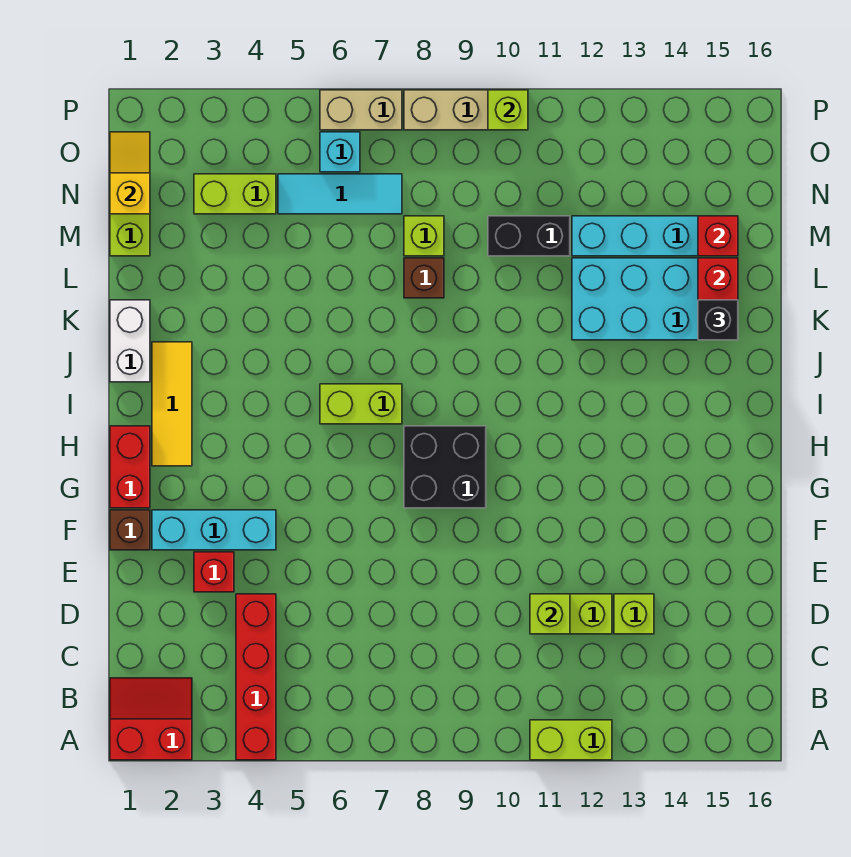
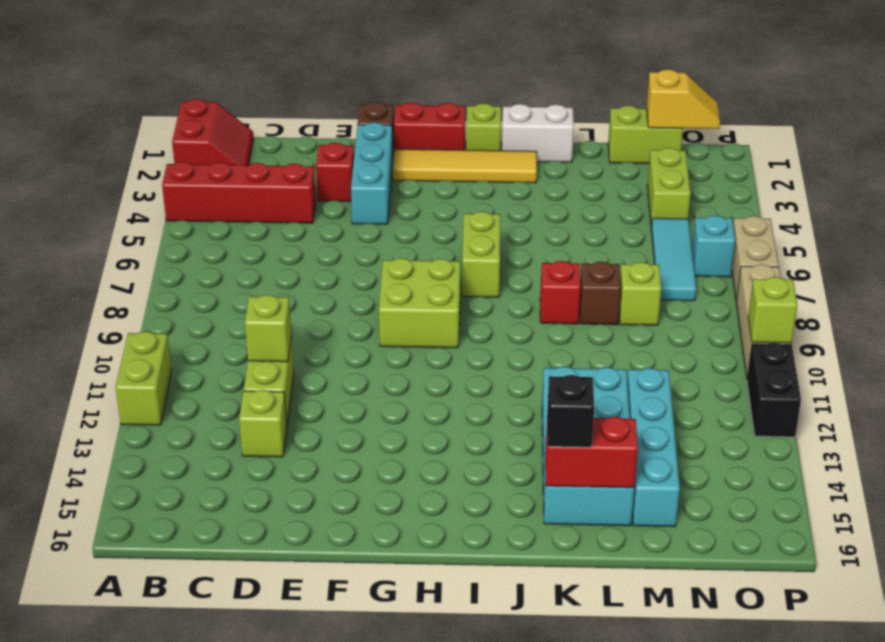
black 2x2 brick [404,426,486,508] -> lime 2x2 brick [379,258,460,348]
yellow 1x3 tile [152,342,192,466] -> yellow 1x4 tile [393,149,537,183]
none -> lime 1x1 brick [466,103,501,151]
black 1x2 brick [488,216,570,256] -> black 1x2 brick moved to [747,343,801,437]
red 1x1 brick [698,216,738,256] -> red 1x1 brick moved to [540,261,581,324]

